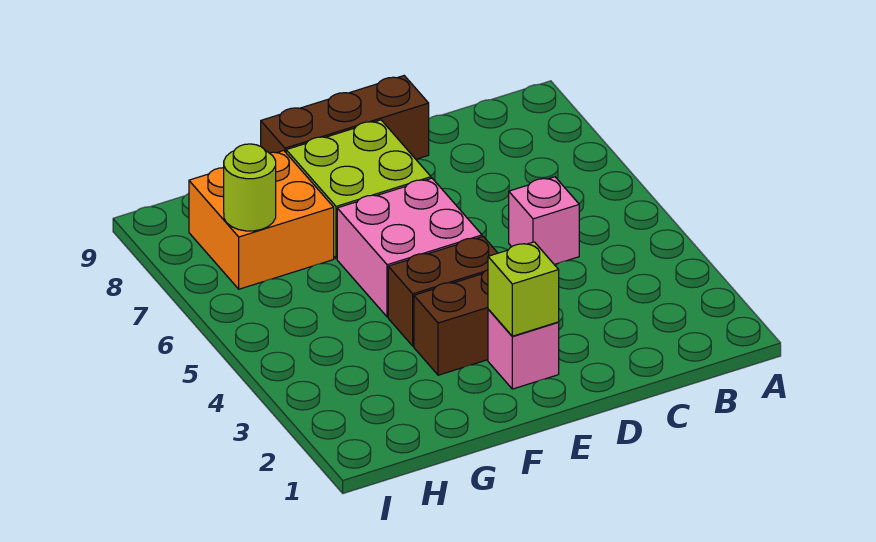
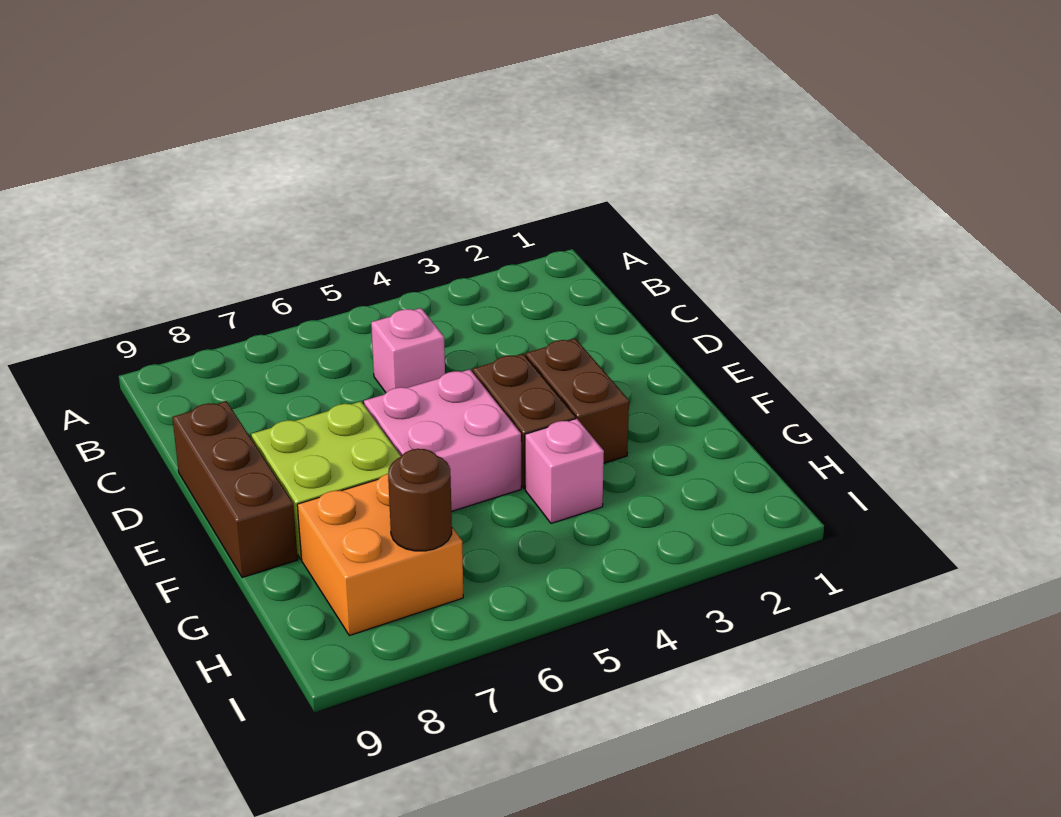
pink 1x1 brick [488,309,559,389] -> pink 1x1 brick moved to [525,418,604,523]
lime 1x1 brick [488,242,559,336] -> none
lime 1x1 round brick [224,144,276,231] -> brown 1x1 round brick [388,449,452,551]

